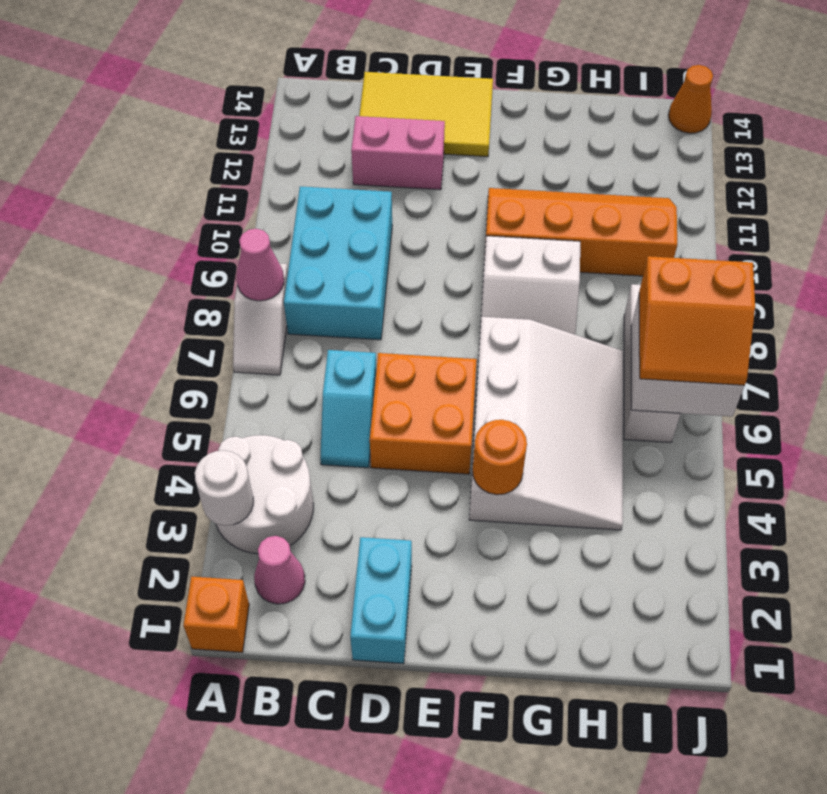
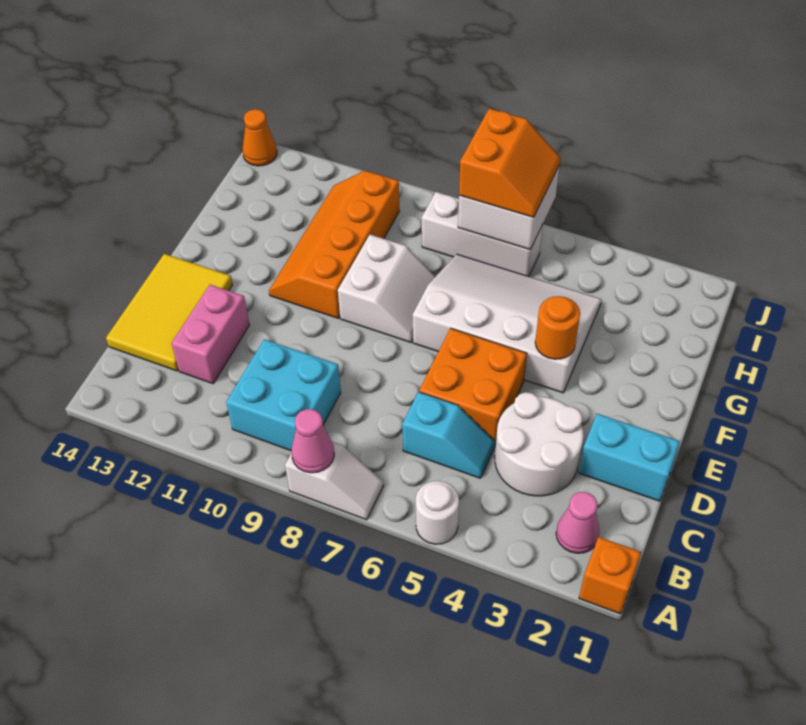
white 2x2 round brick [216,435,313,554] -> white 2x2 round brick moved to [495,392,584,496]
white 1x1 round brick [195,450,253,526] -> white 1x1 round brick moved to [416,481,459,544]
cyan 2x3 brick [284,186,392,340] -> cyan 2x2 brick [226,339,341,451]

